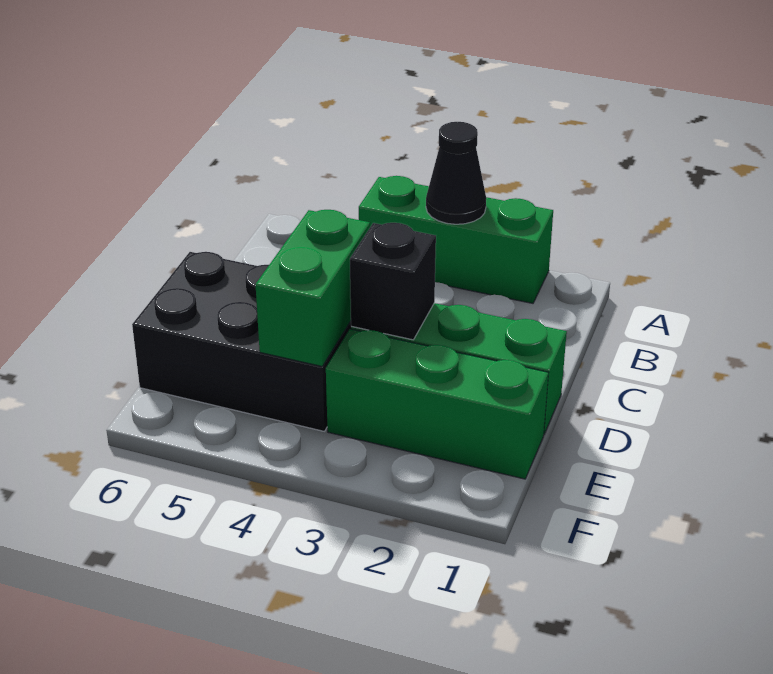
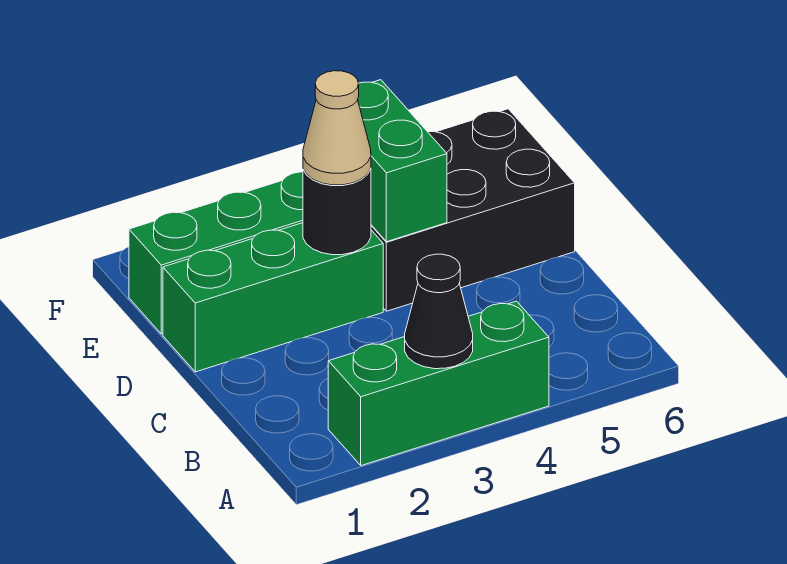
black 1x1 brick [350,223,436,340] -> black 1x1 round brick [303,169,371,255]
none -> tan 1x1 cone [303,71,371,185]

